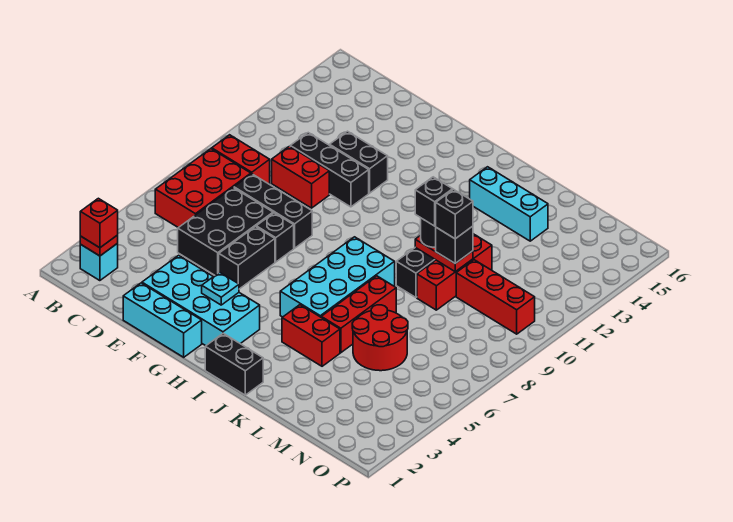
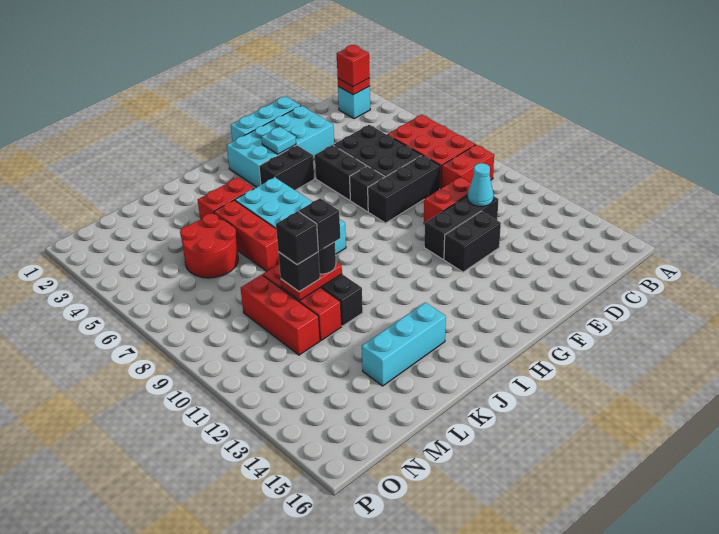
none -> cyan 1x1 cone [468,163,493,206]
black 1x2 brick [205,333,263,395] -> black 1x2 brick moved to [259,145,314,190]
red 1x3 brick [456,260,535,334] -> red 1x3 brick turned to [241,275,320,355]

